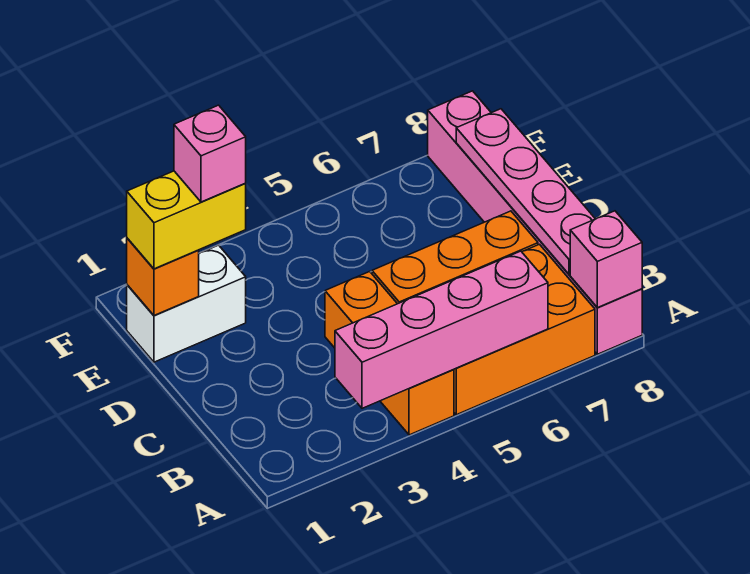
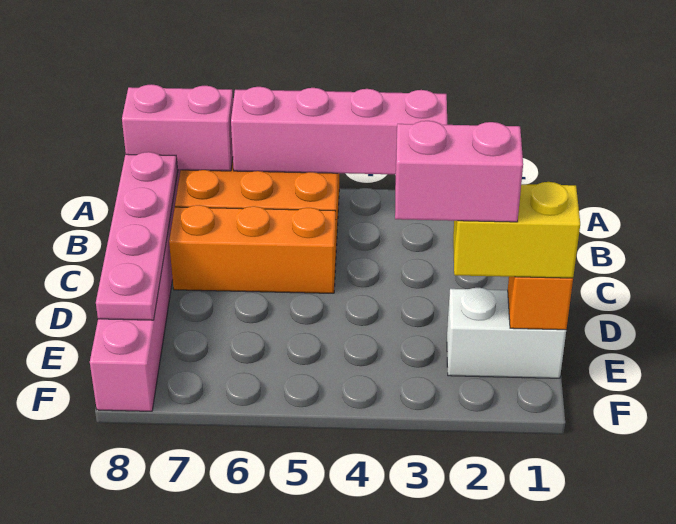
orange 1x3 brick [325,272,454,435] -> none
pink 1x1 brick [570,211,642,308] -> pink 1x2 brick [122,84,233,171]
pink 1x1 brick [174,105,246,202] -> pink 1x2 brick [395,121,523,222]

